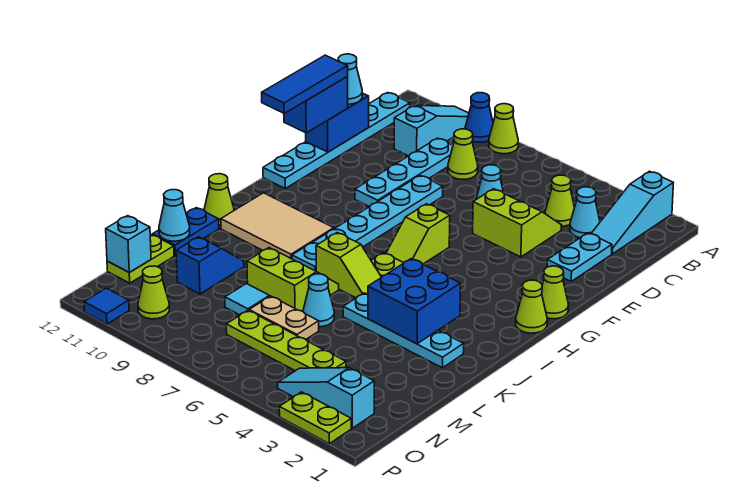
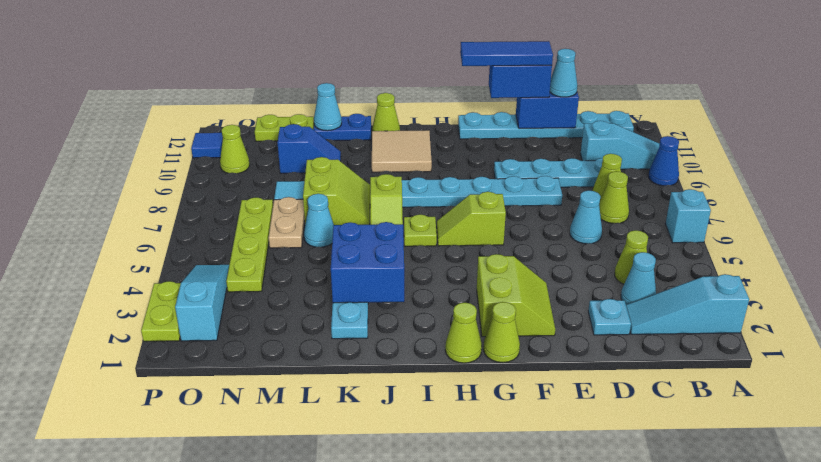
lime 1x1 cone [489,104,518,154] -> lime 1x1 cone moved to [599,171,629,223]
cyan 1x2 plate [547,233,612,281] -> cyan 1x1 plate [588,299,631,335]
lime 2x2 slope [473,189,561,257] -> lime 2x2 slope moved to [477,254,555,337]
tan 2x3 tile [221,193,334,259] -> tan 2x2 tile [372,130,432,172]
cyan 1x1 brick [106,216,151,272] -> cyan 1x1 brick moved to [666,189,711,243]

